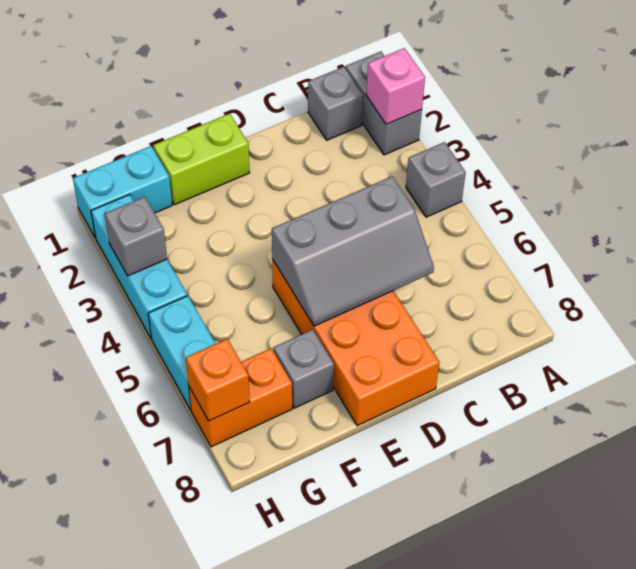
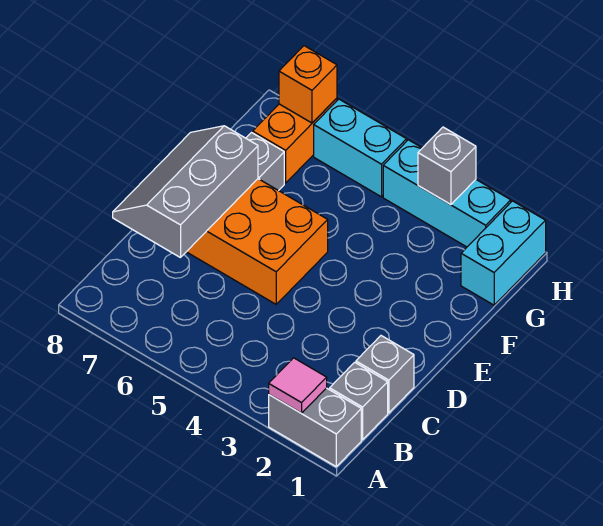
pink 1x1 brick [366,48,425,124] -> pink 1x1 tile [269,358,327,413]
grey 1x1 brick [406,142,466,217] -> grey 1x1 brick moved to [356,336,414,413]
grey 2x3 slope [272,177,434,326] -> grey 2x3 slope moved to [113,126,258,258]
lime 1x2 brick [153,114,250,205] -> none

